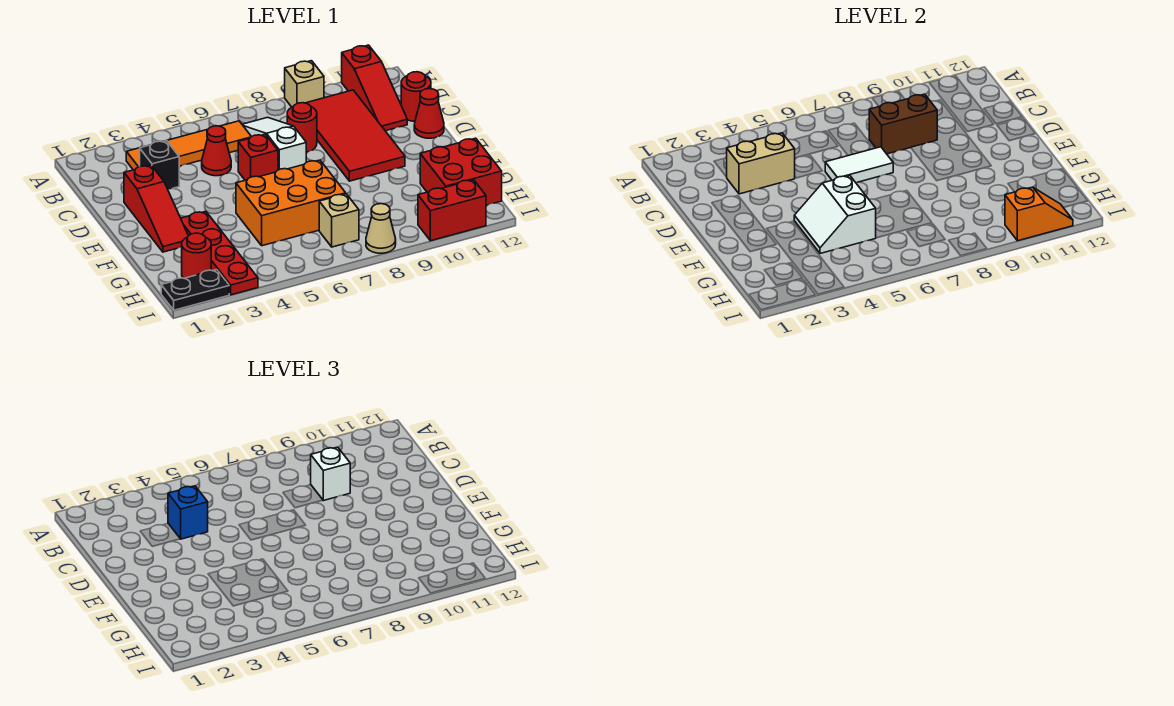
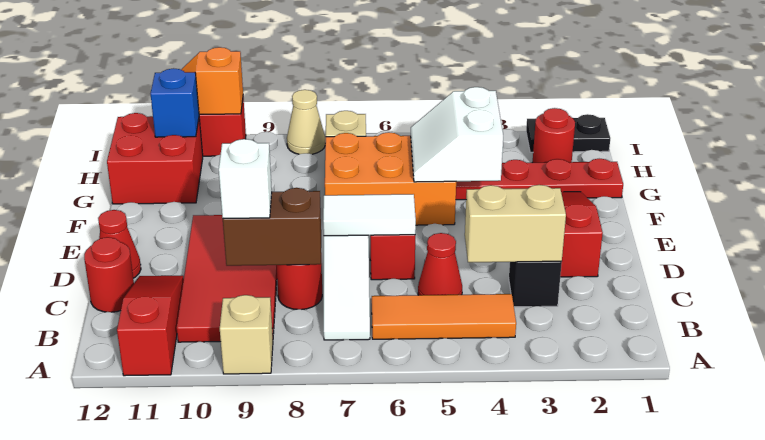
orange 1x4 tile [126,121,251,170] -> orange 1x3 tile [372,294,516,339]
blue 1x1 brick [168,486,208,539] -> blue 1x1 brick moved to [150,68,199,137]
red 1x4 plate [181,211,258,295] -> red 1x4 plate turned to [456,159,623,200]
white 2x2 slope [794,176,876,253] -> white 2x2 slope turned to [411,87,503,182]

